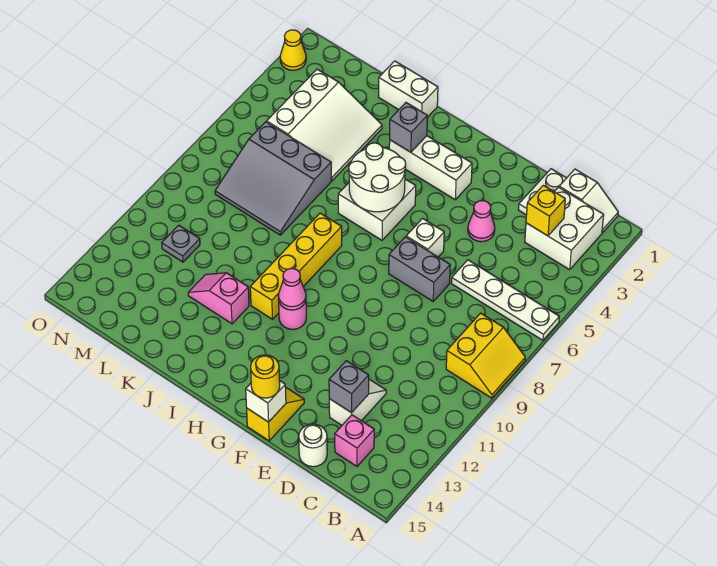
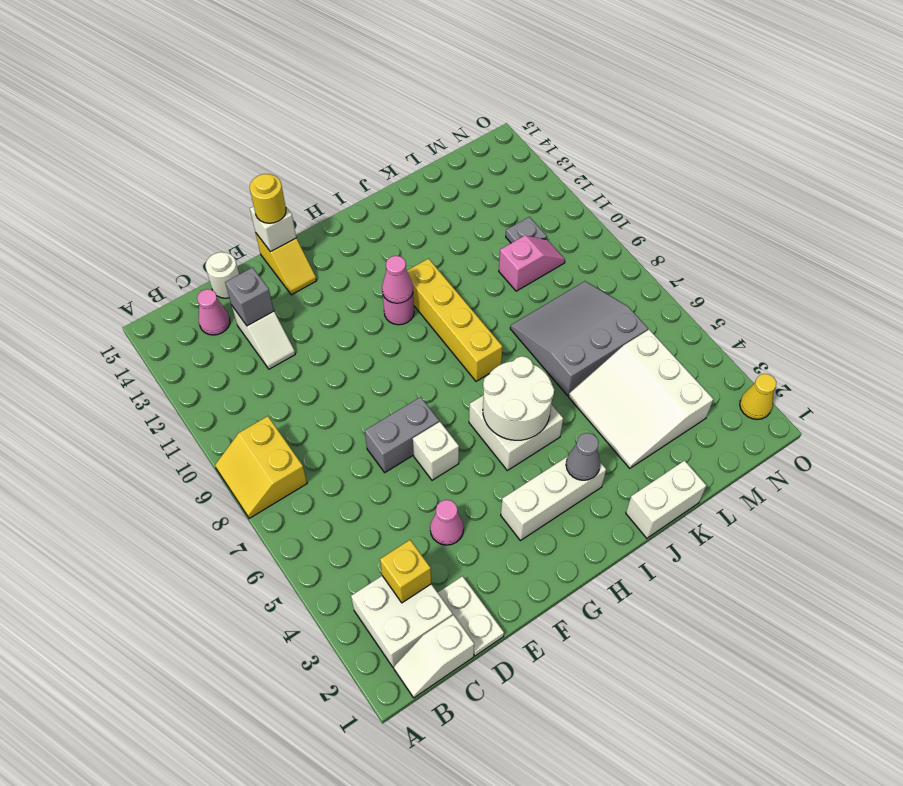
white 1x4 plate [451,260,559,340] -> none
pink 1x1 brick [335,415,374,466] -> pink 1x1 cone [197,289,230,335]
grey 1x1 brick [390,103,427,152] -> grey 1x1 cone [566,433,600,480]
pink 1x2 slope [188,273,249,324] -> pink 1x2 slope moved to [499,235,565,291]

